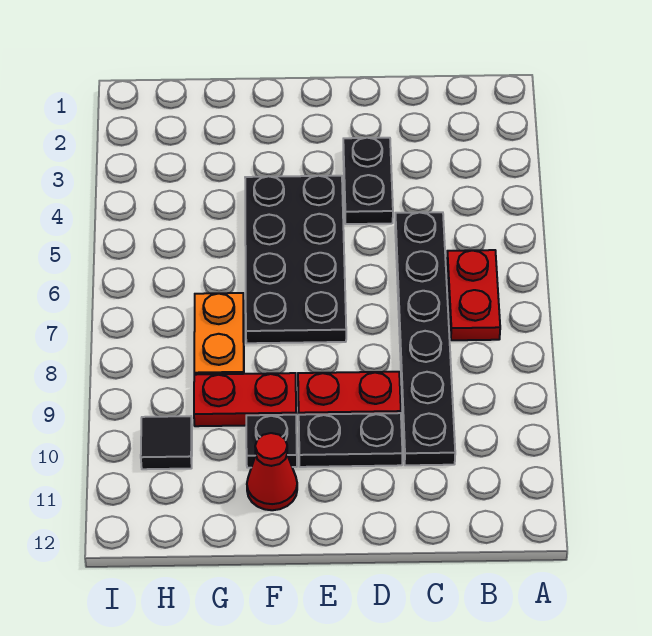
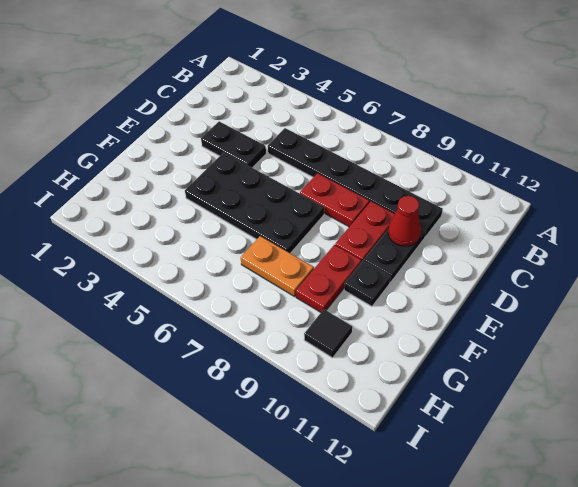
red 1x2 plate [447,250,500,340] -> red 1x2 plate moved to [300,173,369,227]
red 1x1 cone [247,433,297,510] -> red 1x1 cone moved to [388,196,421,246]

